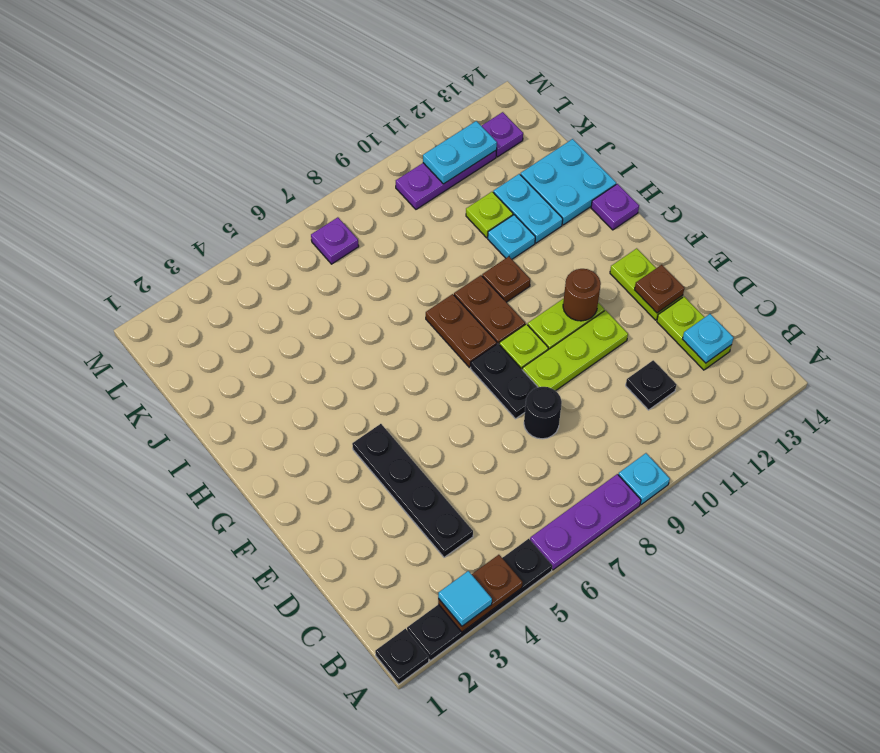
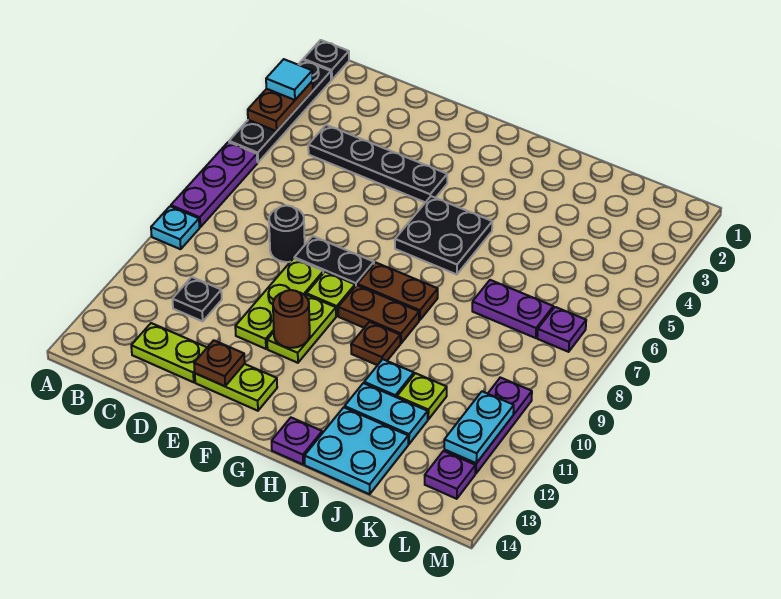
cyan 1x1 plate [683,314,734,363] -> none
none -> black 2x2 plate [395,196,492,275]
none -> purple 1x2 plate [472,280,553,338]

